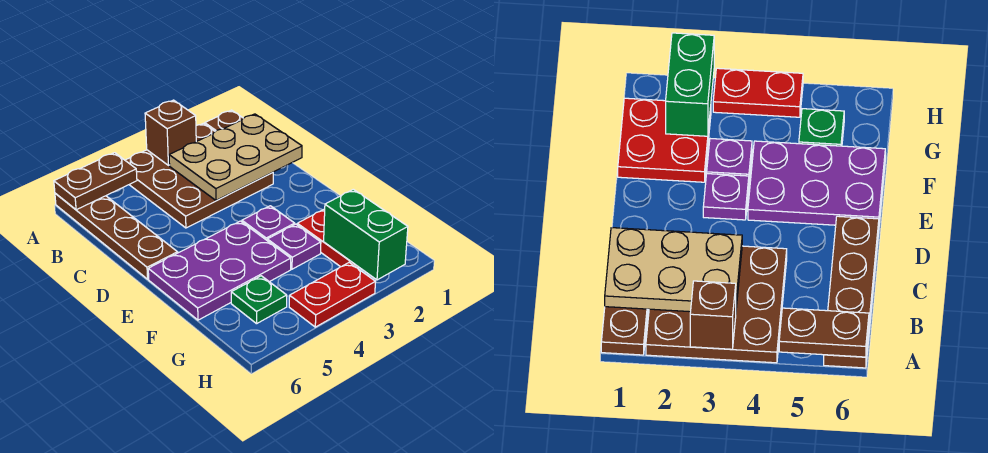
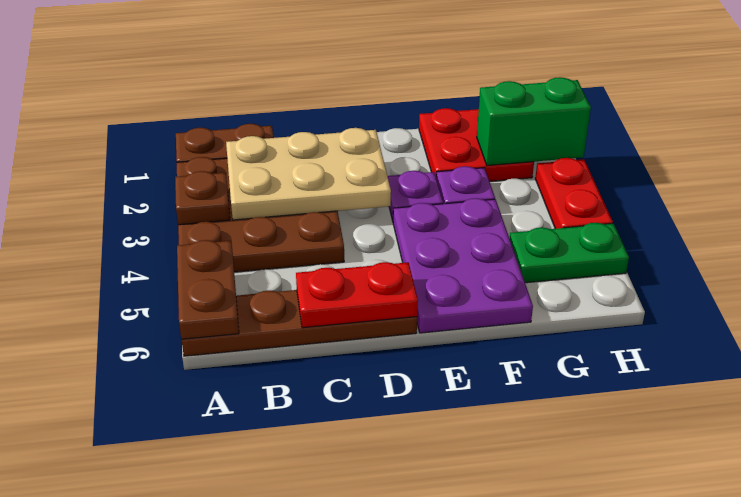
brown 1x1 brick [145,100,196,165] -> brown 1x1 plate [175,171,230,225]
tan 2x3 plate [169,114,302,200] -> tan 2x3 plate turned to [226,128,391,220]
none -> red 1x2 plate [296,262,418,328]
green 1x1 plate [231,276,287,324] -> green 1x2 plate [510,223,629,283]

